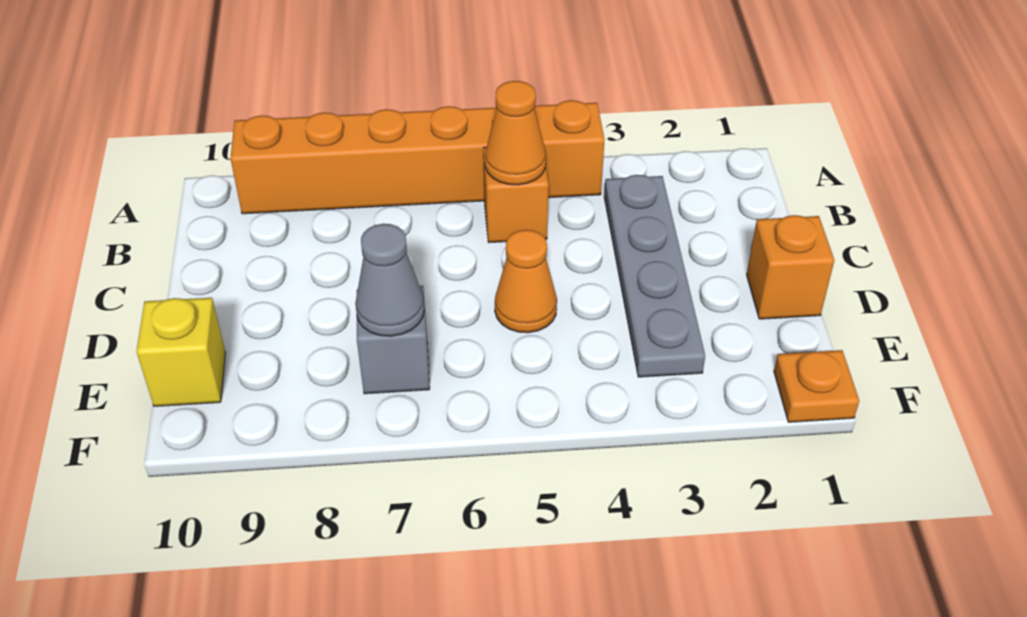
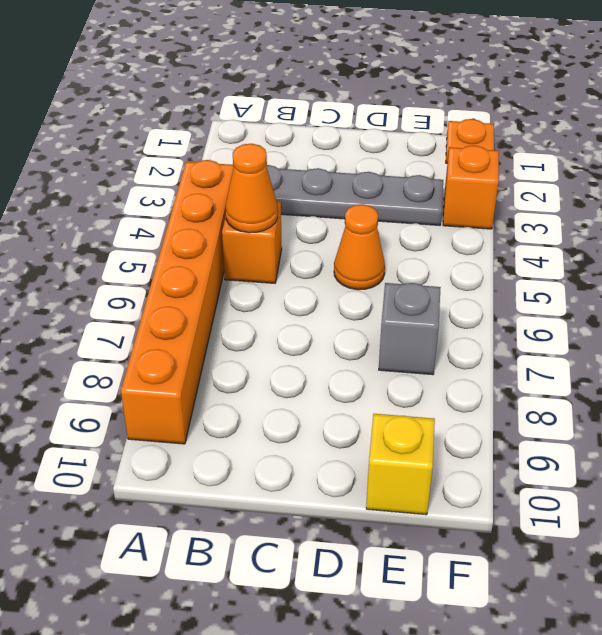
orange 1x1 brick [747,215,834,319] -> orange 1x1 brick moved to [443,145,499,229]
grey 1x1 cone [355,224,424,336] -> none

